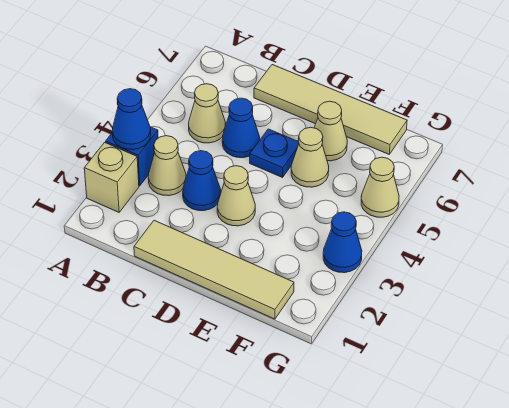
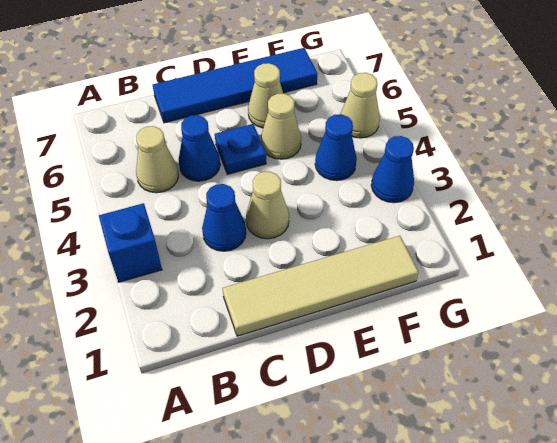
tan 1x1 brick [84,142,139,212] -> none
blue 1x1 cone [112,89,151,150] -> blue 1x1 cone moved to [315,114,357,181]
tan 1x1 cone [148,136,186,196] -> none
tan 1x4 tile [254,65,407,154] -> blue 1x4 tile [153,48,318,123]

